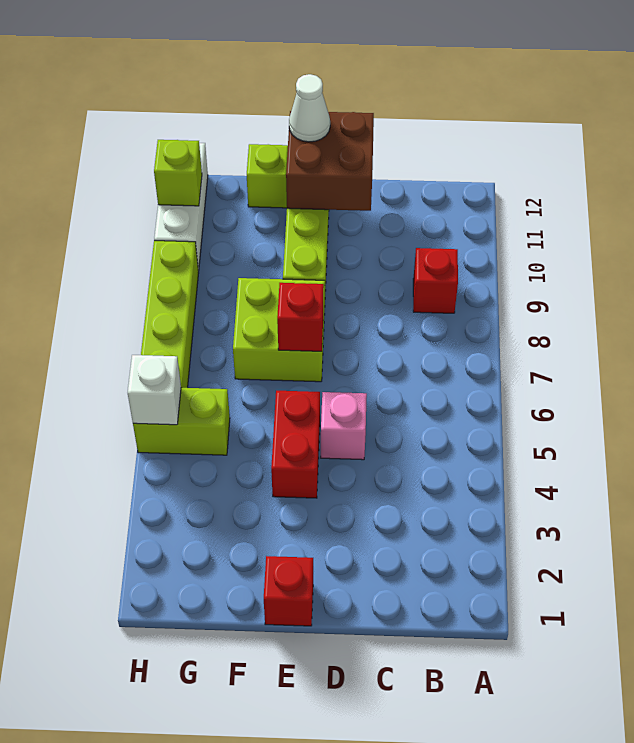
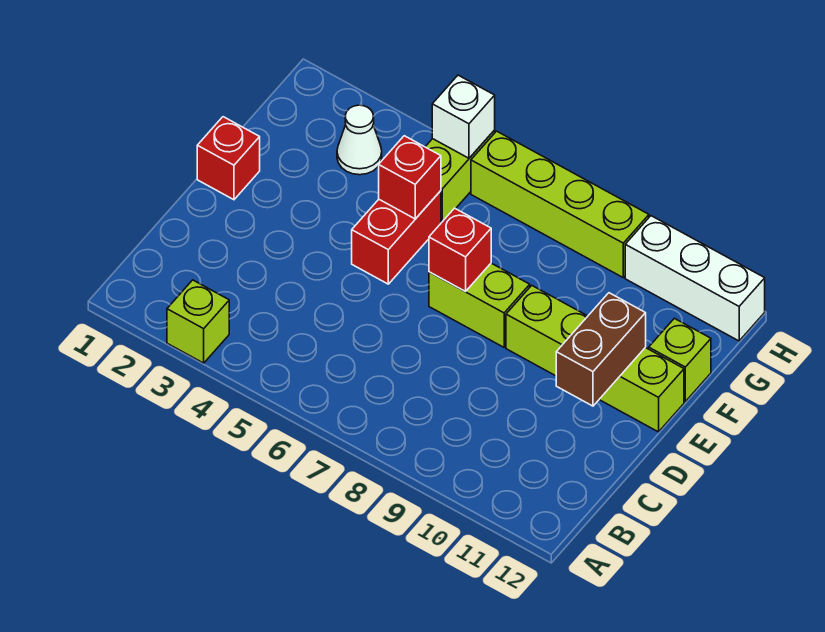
red 1x1 brick [413,248,458,313] -> red 1x1 brick moved to [379,136,441,219]
pink 1x1 brick [321,392,367,460] -> none
brown 2x2 brick [286,111,374,211] -> brown 1x2 brick [556,293,646,406]
red 1x2 brick [271,391,320,498] -> red 1x2 brick turned to [352,191,441,284]
lime 2x2 brick [233,278,325,382] -> lime 1x2 brick [429,263,530,347]
white 1x1 cone [289,74,330,142] -> white 1x1 cone moved to [337,105,382,175]
lime 1x1 brick [154,140,202,206] -> lime 1x1 brick moved to [167,280,229,363]

